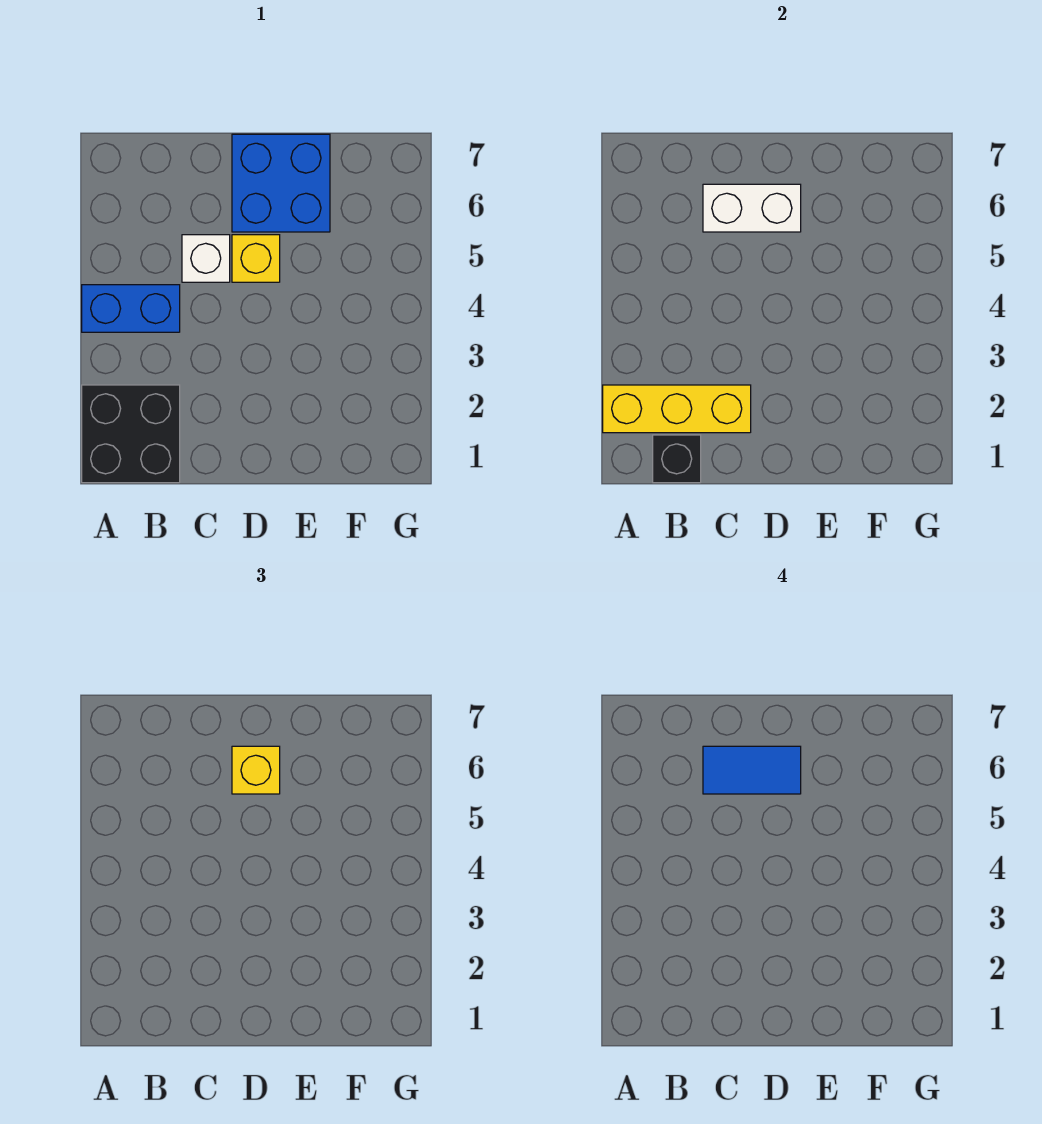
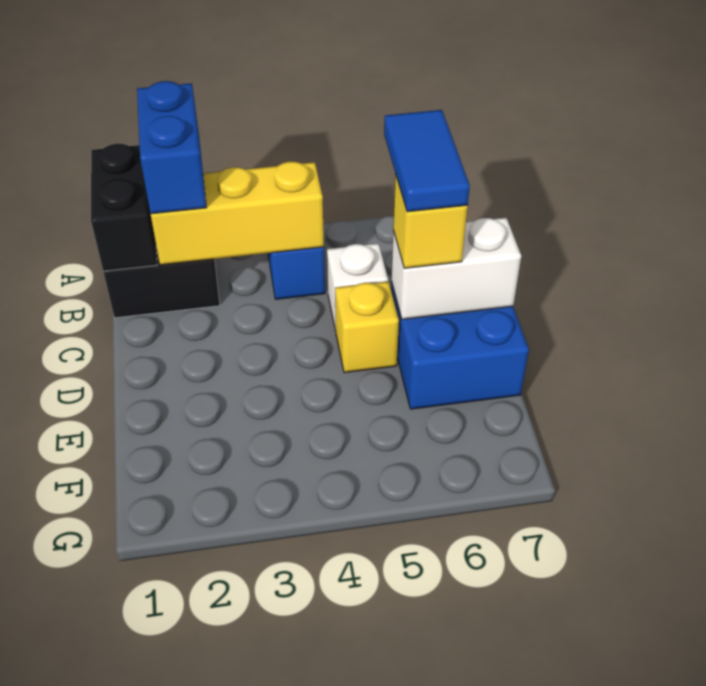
yellow 1x3 brick [603,385,751,433] -> yellow 1x3 brick turned to [151,161,324,265]
none -> blue 1x2 brick [137,81,207,214]
black 1x1 brick [653,435,701,483] -> black 1x2 brick [91,144,157,271]
white 1x2 brick [703,184,801,232] -> white 1x2 brick turned to [391,218,521,319]

